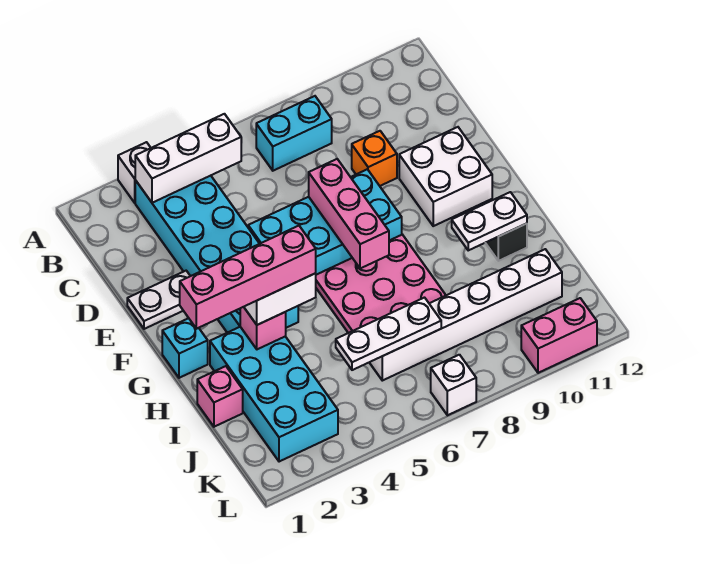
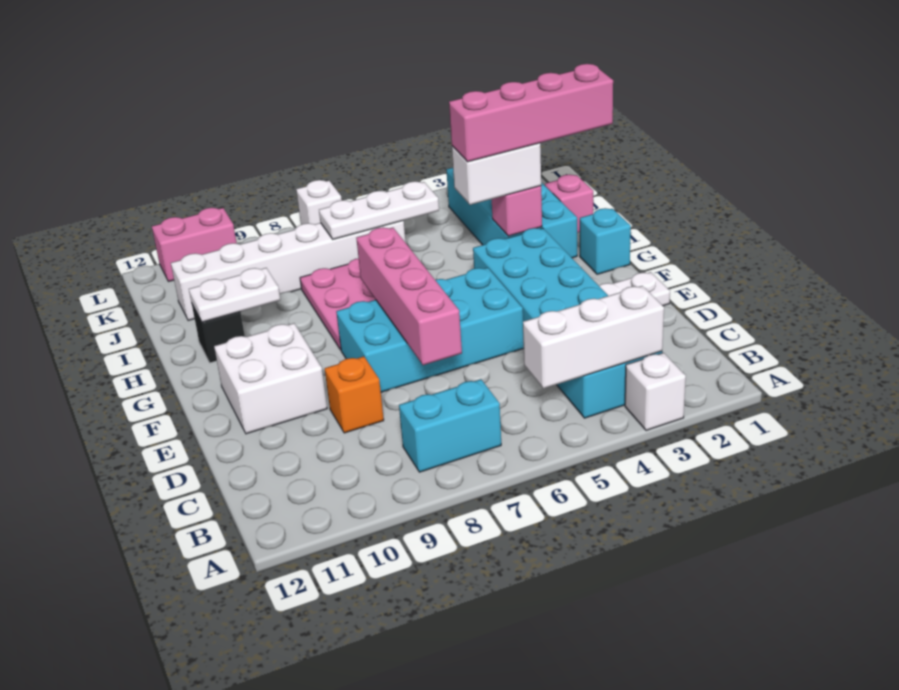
pink 1x3 brick [309,159,389,269] -> pink 1x4 brick [356,227,462,365]

